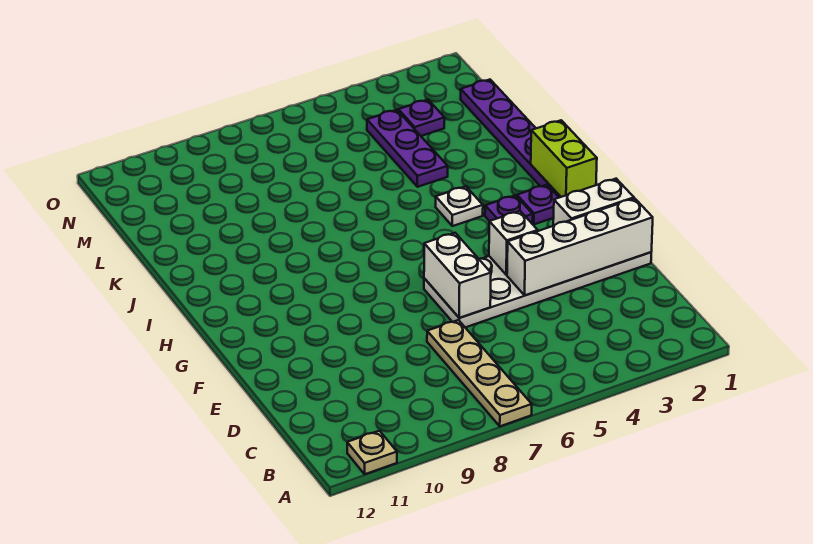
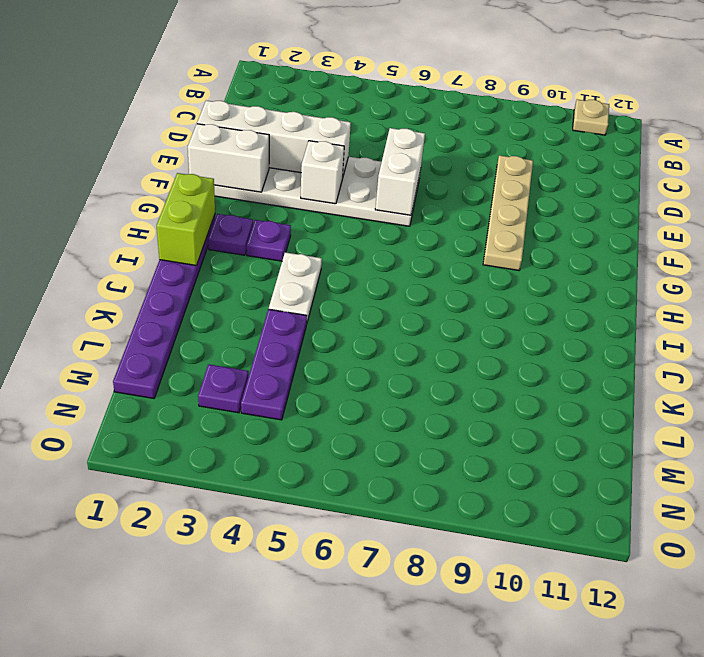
tan 1x4 plate [427,320,532,426] -> tan 1x4 plate moved to [483,155,533,270]
white 1x1 plate [436,186,483,226] -> white 1x2 plate [269,252,322,322]

